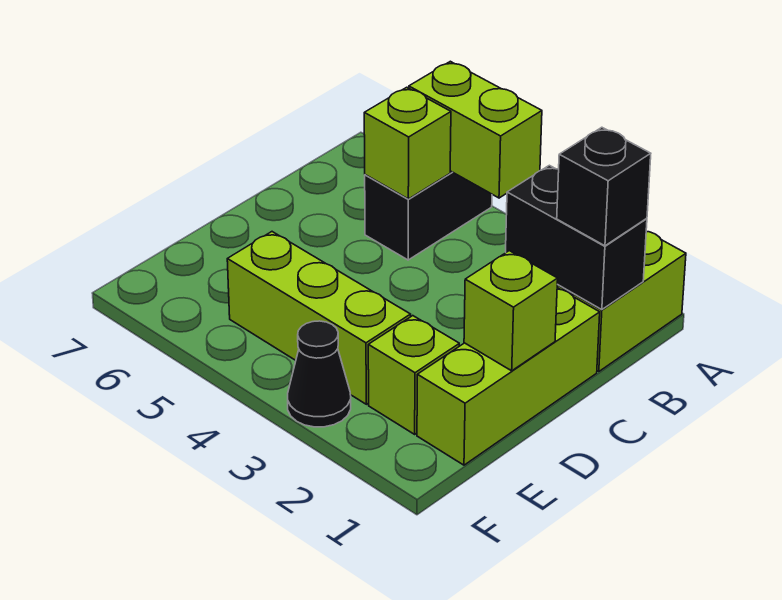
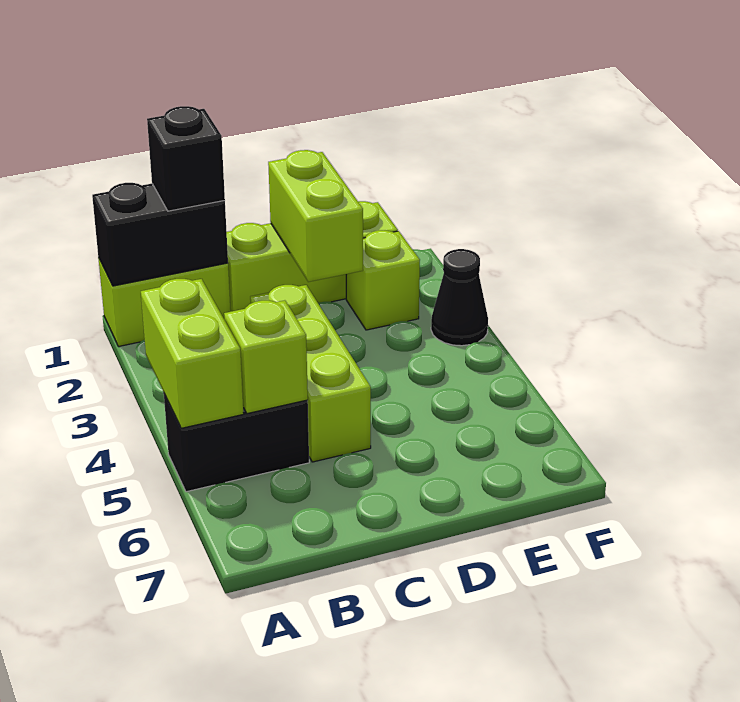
black 1x2 brick [506,165,647,310] -> black 1x2 brick turned to [92,183,228,286]
lime 1x1 brick [464,251,558,371] -> lime 1x2 brick [268,150,363,282]
lime 1x3 brick [227,232,411,404] -> lime 1x3 brick moved to [250,285,371,462]

